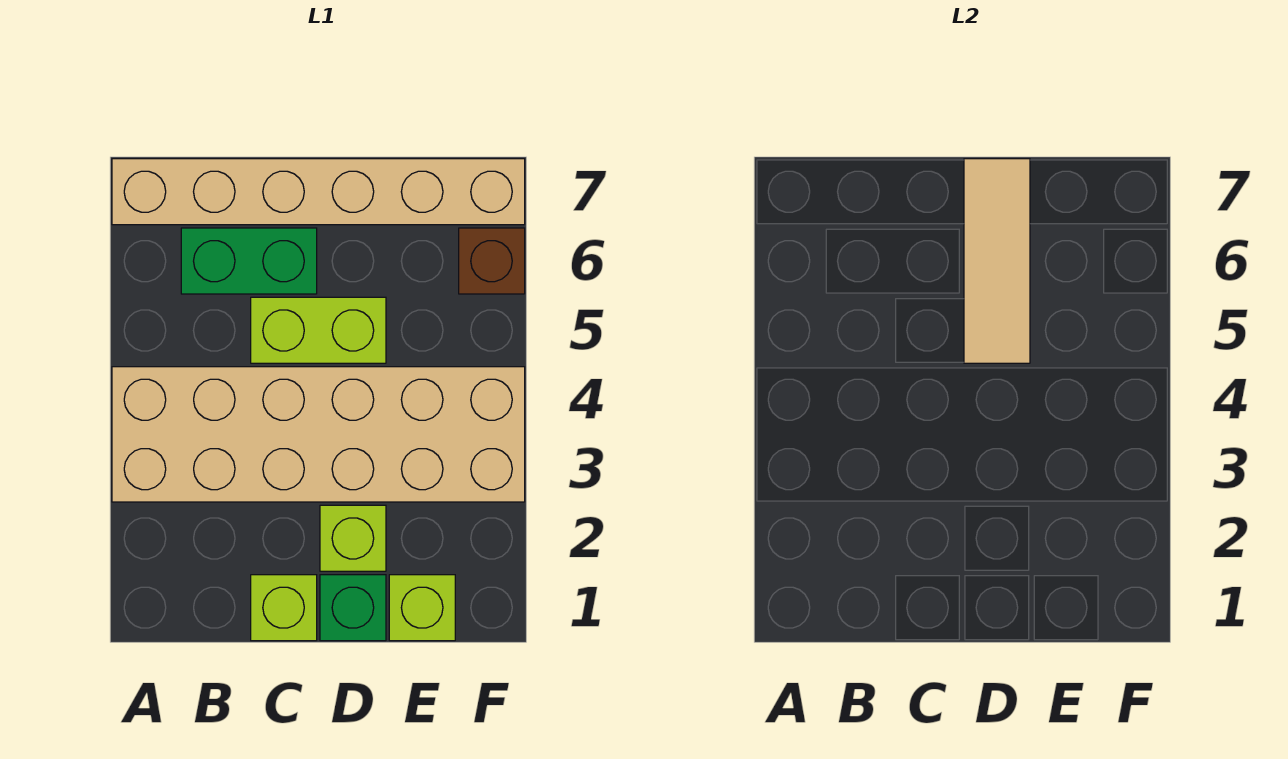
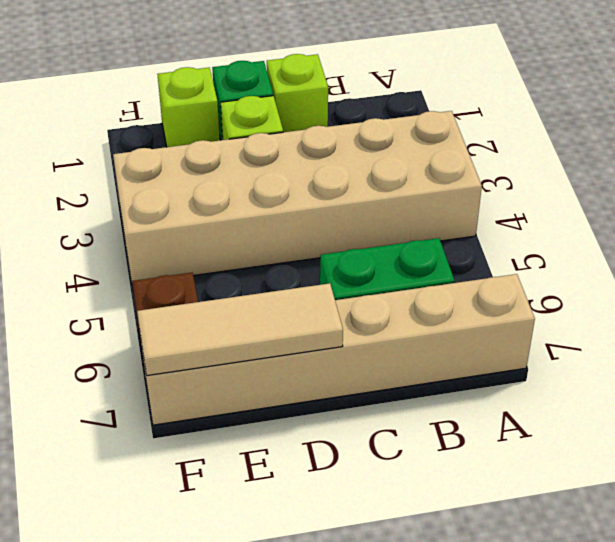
lime 1x2 brick [251,297,386,363] -> none
tan 1x3 tile [964,159,1030,363] -> tan 1x3 tile turned to [137,283,343,376]

